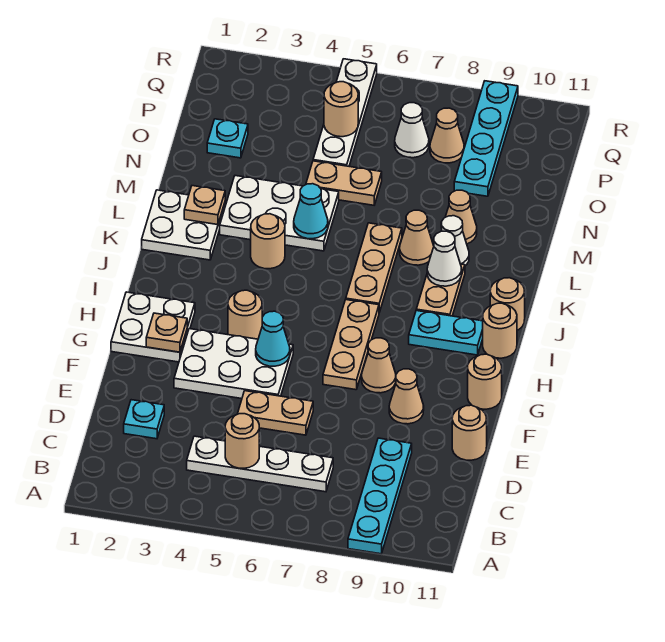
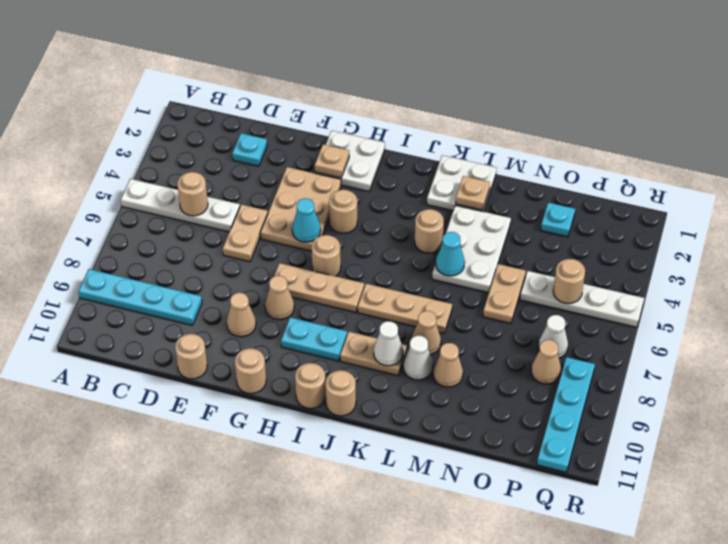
white 1x4 plate [187,436,333,492] -> white 1x4 plate turned to [121,179,240,232]
white 2x3 plate [174,329,293,399] -> tan 2x3 plate [260,167,341,251]
none -> tan 1x1 round brick [311,235,341,276]
cyan 1x2 plate [409,311,483,355] -> cyan 1x2 plate turned to [281,317,347,361]
cyan 1x4 plate [454,81,518,196] -> cyan 1x4 plate turned to [537,357,595,472]

